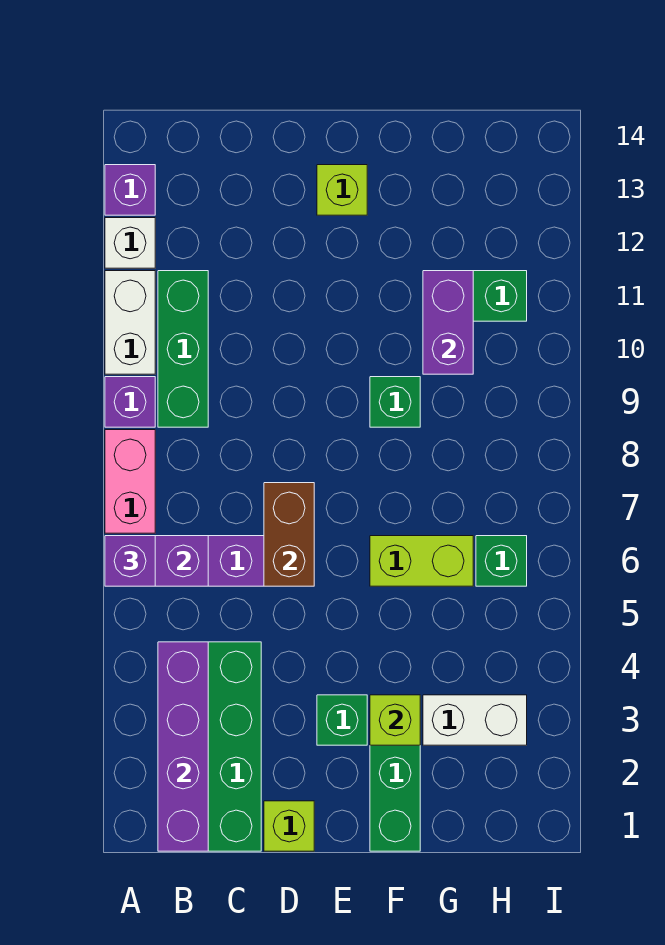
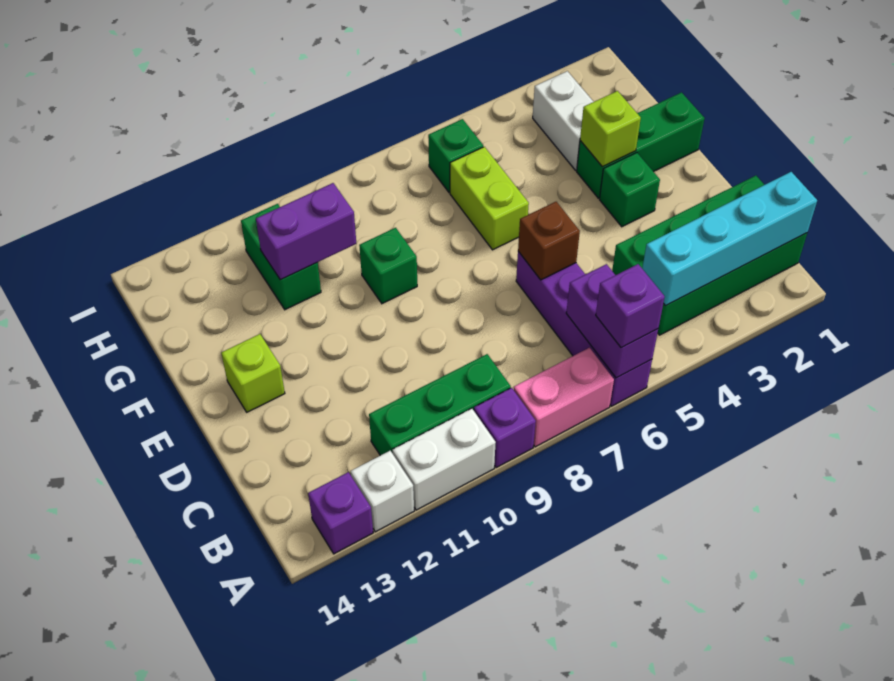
purple 1x4 brick [158,642,208,851] -> cyan 1x4 brick [642,172,817,306]
lime 1x1 brick [264,801,314,851] -> none
brown 1x2 brick [264,483,314,586] -> brown 1x1 brick [518,202,580,280]

